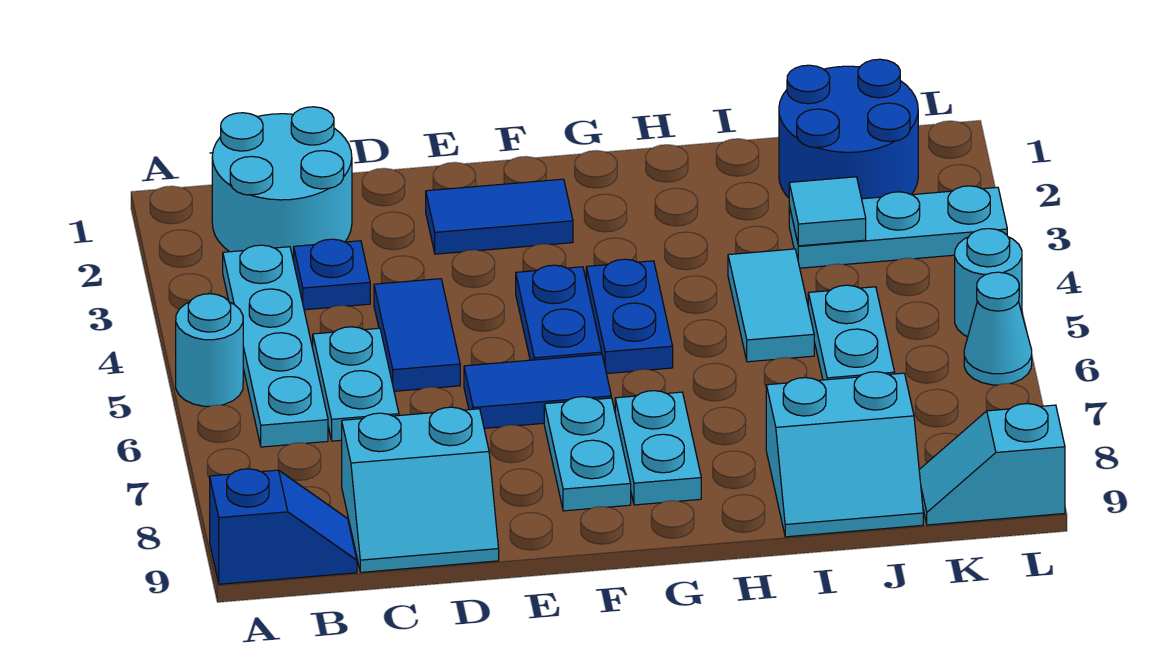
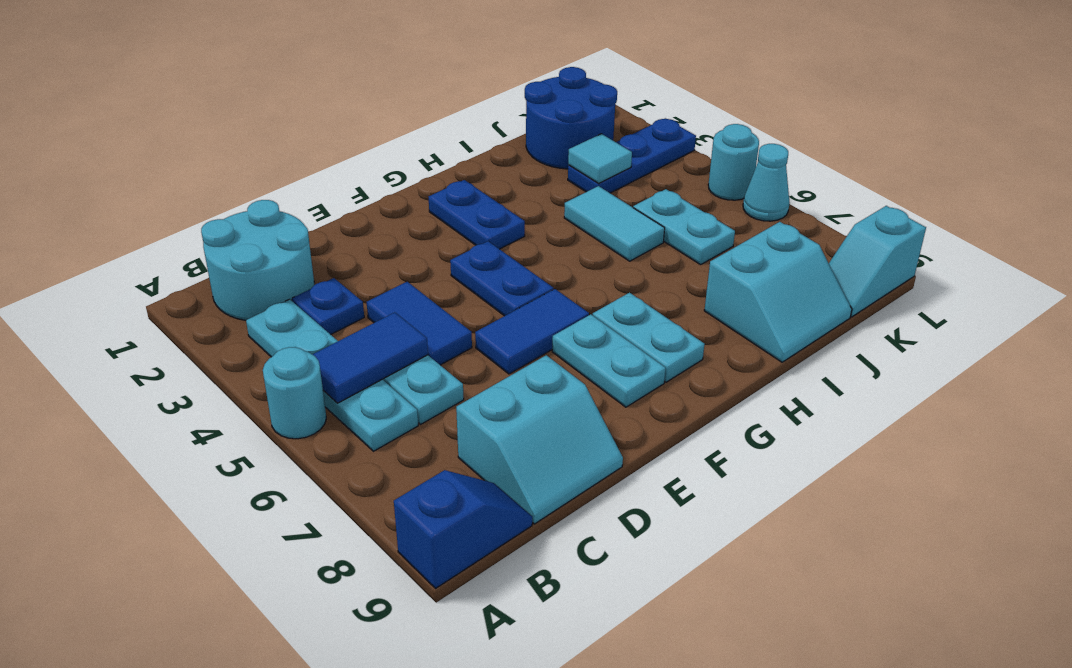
blue 1x2 tile [426,179,573,254] -> blue 1x2 tile moved to [313,312,428,403]
blue 1x2 plate [586,259,673,374] -> blue 1x2 plate moved to [429,180,525,249]
cyan 1x3 plate [789,186,1007,268] -> blue 1x3 plate [568,118,696,193]

